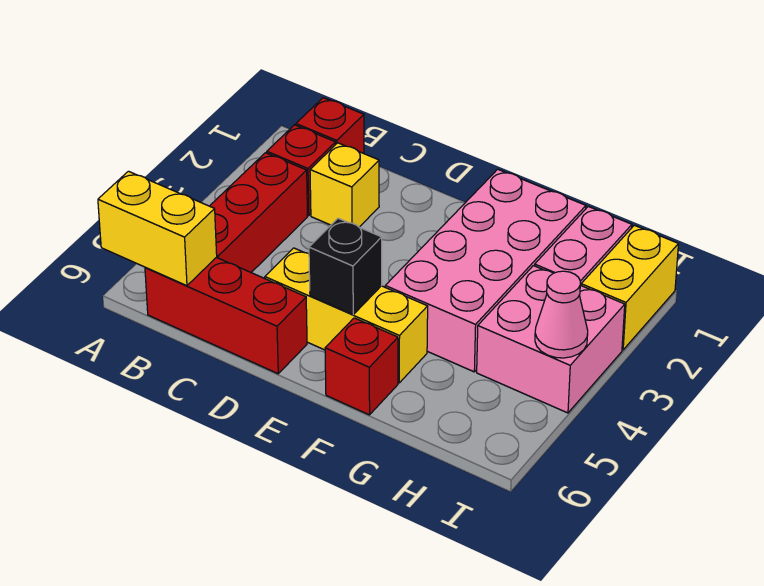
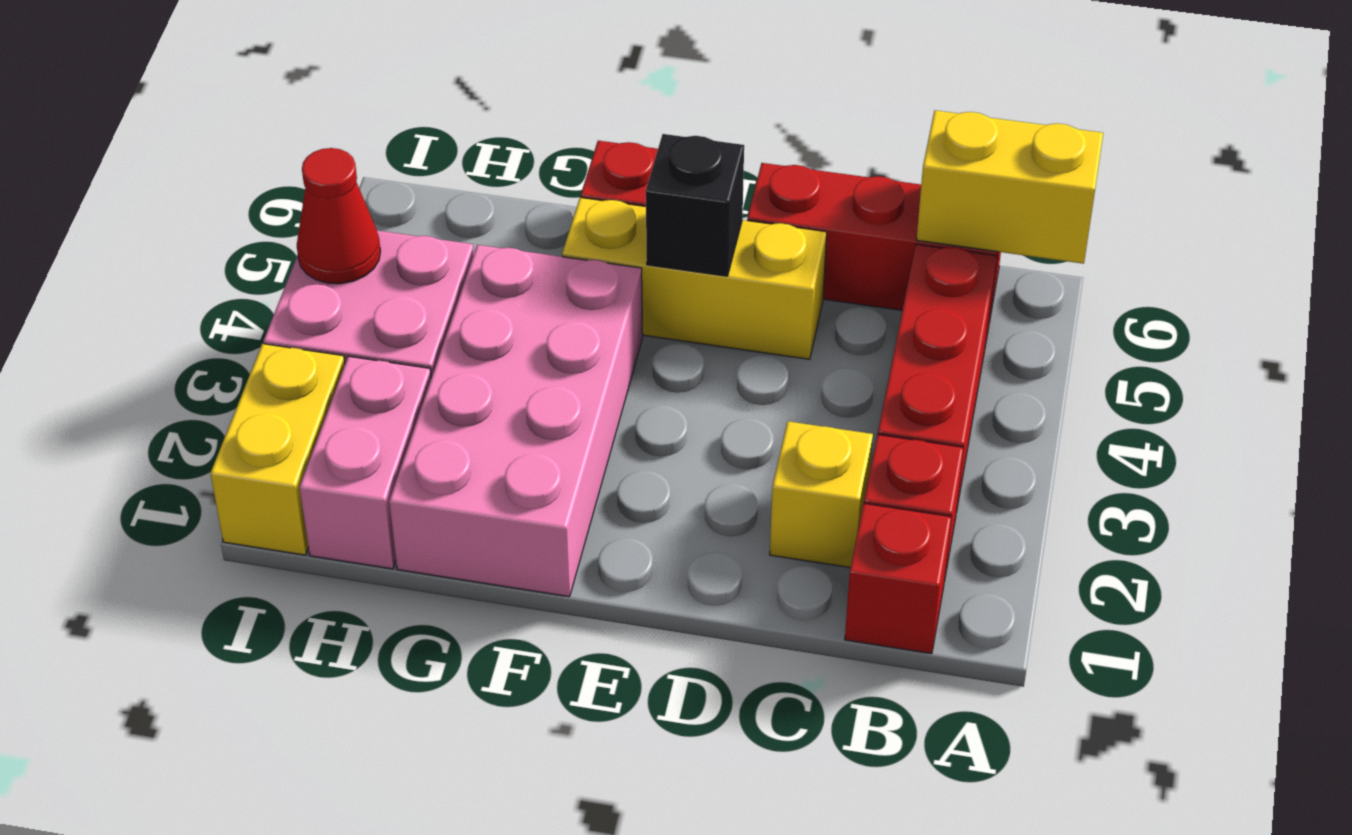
pink 1x1 cone [535,271,588,358] -> red 1x1 cone [297,148,381,284]

